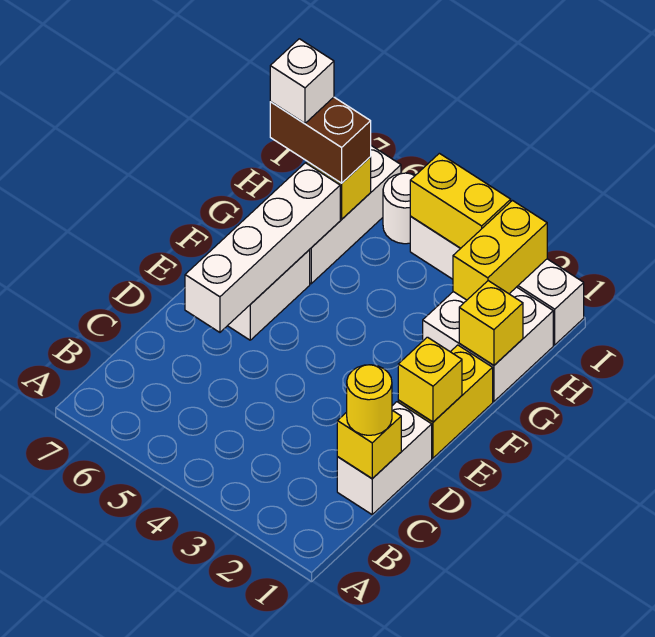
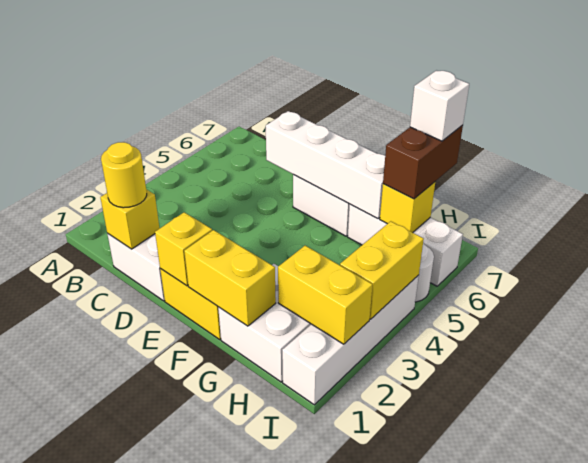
yellow 1x1 brick [459,281,523,365] -> yellow 1x2 brick [184,230,276,326]

